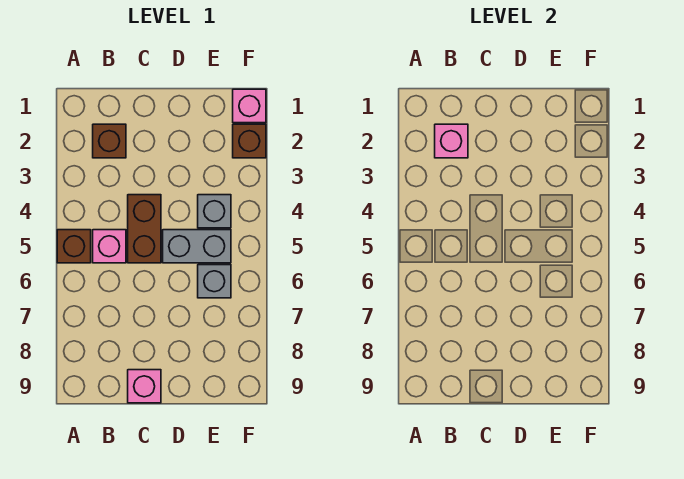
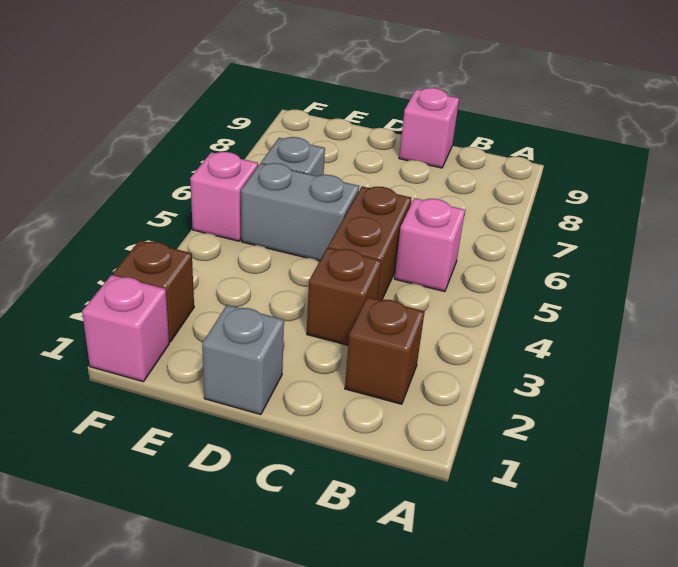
brown 1x1 brick [57,230,91,263] -> brown 1x1 brick moved to [307,248,381,345]
pink 1x1 brick [435,124,468,158] -> pink 1x1 brick moved to [190,152,258,241]
grey 1x1 brick [198,195,231,228] -> grey 1x1 brick moved to [202,305,284,415]

